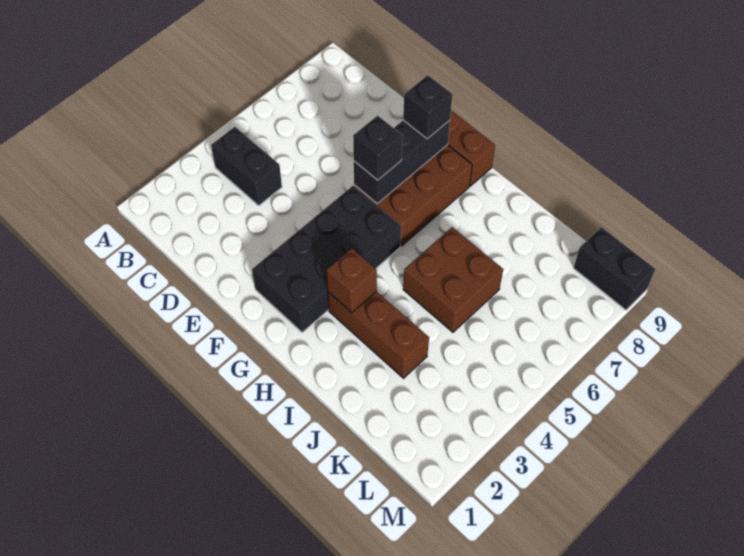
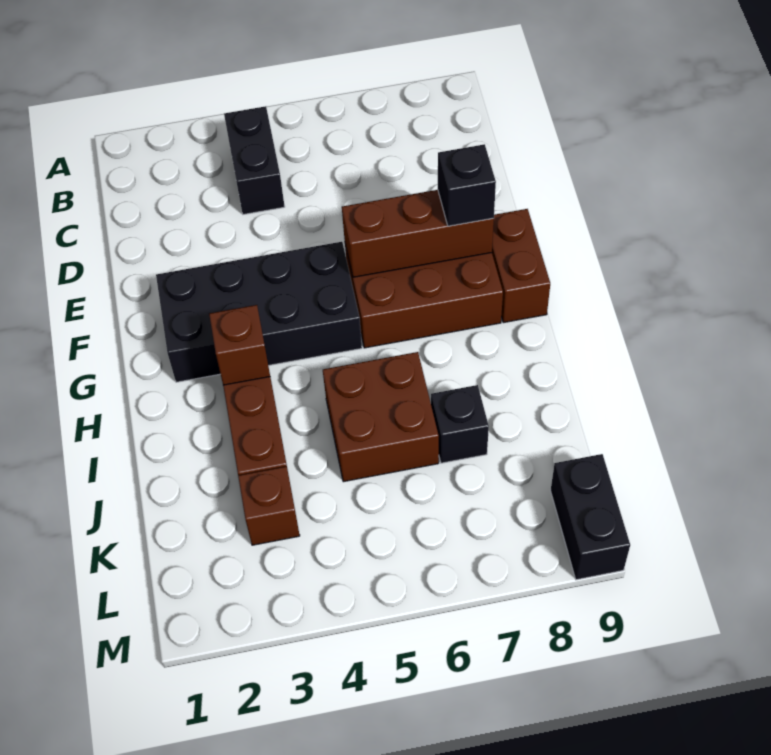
black 1x3 brick [354,120,450,203] -> brown 1x3 brick [342,190,494,277]
black 1x1 brick [353,116,403,180] -> black 1x1 brick moved to [431,385,489,463]
none -> brown 1x1 brick [238,466,300,545]

